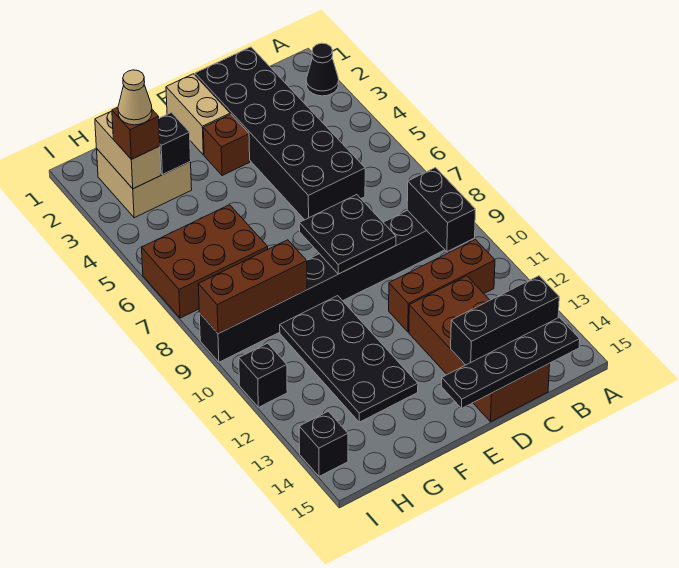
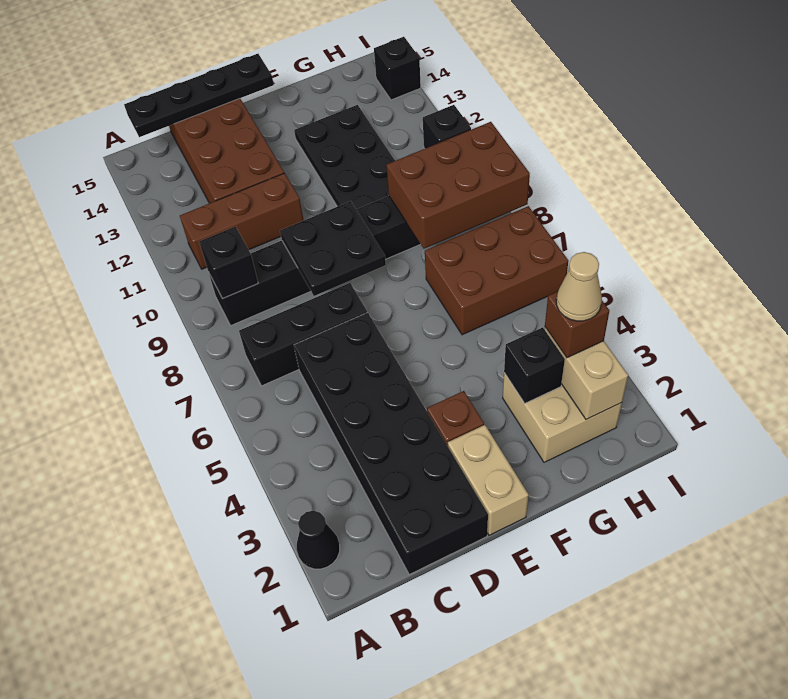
black 1x2 brick [407,168,475,252] -> black 1x1 brick [199,226,258,299]
black 1x3 brick [451,276,559,365] -> black 1x3 brick moved to [239,283,367,386]
brown 1x3 brick [198,240,307,334] -> brown 2x3 brick [386,122,530,249]

